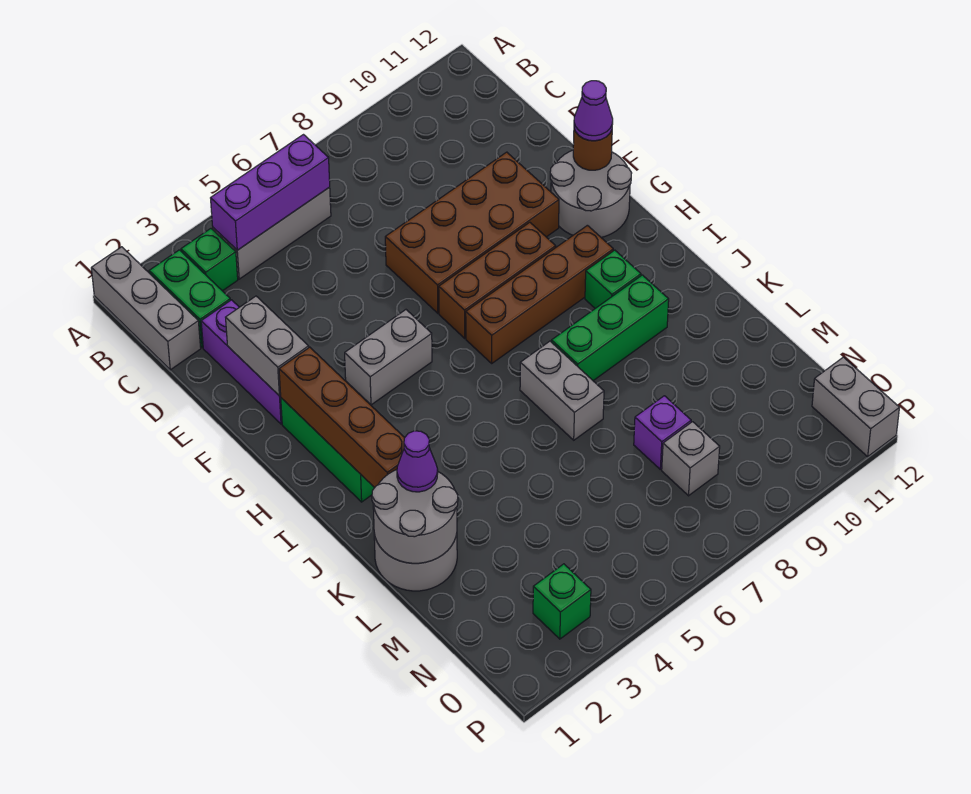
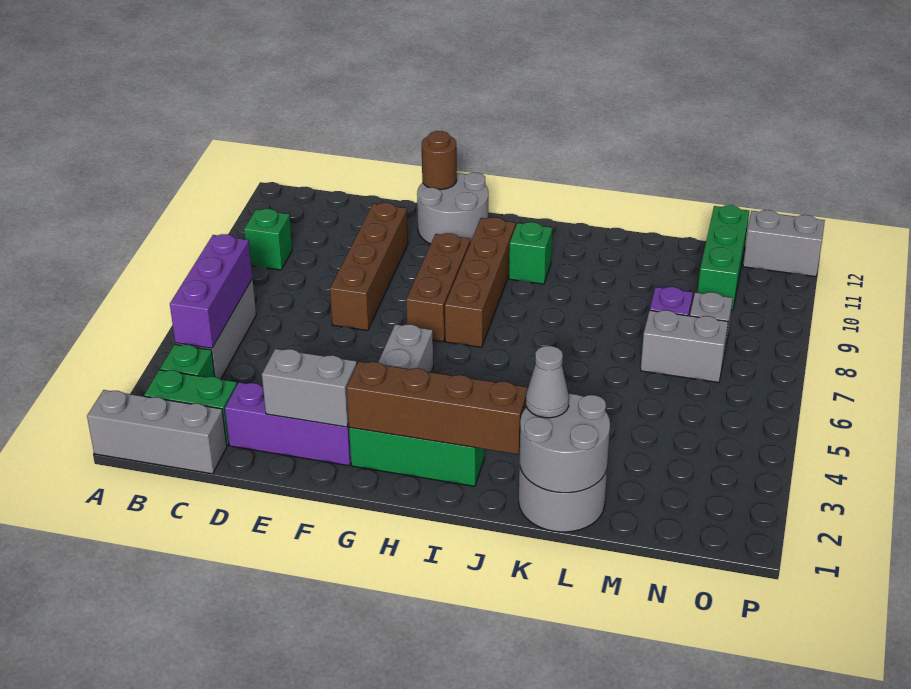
brown 2x4 brick [385,152,559,313] -> brown 1x4 brick [330,203,408,331]
purple 1x1 cone [574,81,613,141] -> none
grey 1x2 brick [520,341,604,440] -> grey 1x2 brick moved to [641,310,728,382]
green 1x3 brick [551,275,669,381] -> green 1x3 brick moved to [698,205,749,310]
purple 1x1 cone [397,431,438,492] -> grey 1x1 cone [526,346,569,418]
green 1x1 brick [533,564,591,639] -> green 1x1 brick moved to [244,209,292,270]

